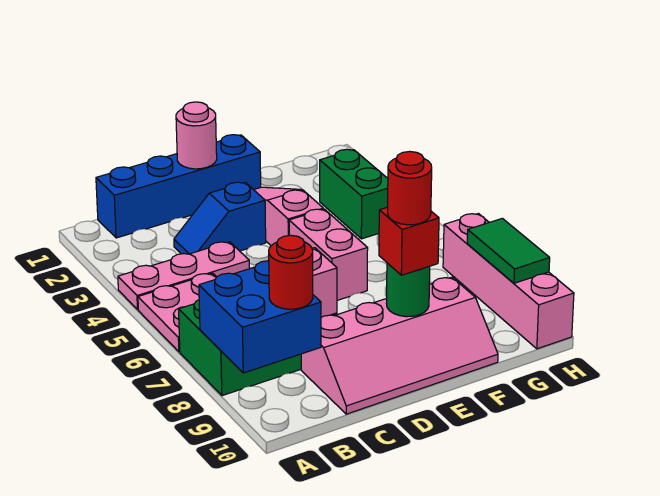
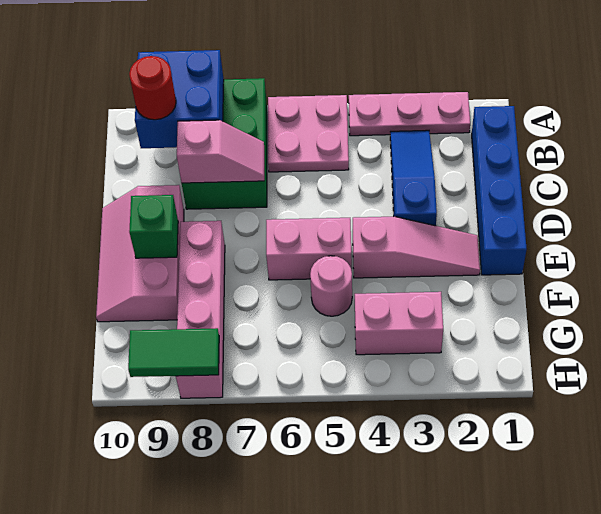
pink 1x3 plate [118,242,250,309] -> pink 1x3 plate turned to [349,92,470,136]
blue 1x2 slope [174,182,266,254] -> blue 1x3 slope [390,130,437,226]
pink 2x4 slope [301,277,498,414] -> pink 2x3 slope [96,185,184,322]
pink 1x1 round brick [176,102,217,169] -> pink 1x1 round brick moved to [310,256,352,316]
green 1x1 round brick [387,263,430,317] -> green 1x1 brick [129,195,178,258]
red 1x1 brick [379,207,439,275] -> none
red 1x1 round brick [388,151,432,225] -> none
green 1x2 brick [320,149,388,239] -> pink 1x2 brick [355,292,443,355]
pink 1x4 brick [443,214,574,349] -> pink 1x4 brick turned to [176,221,225,398]

